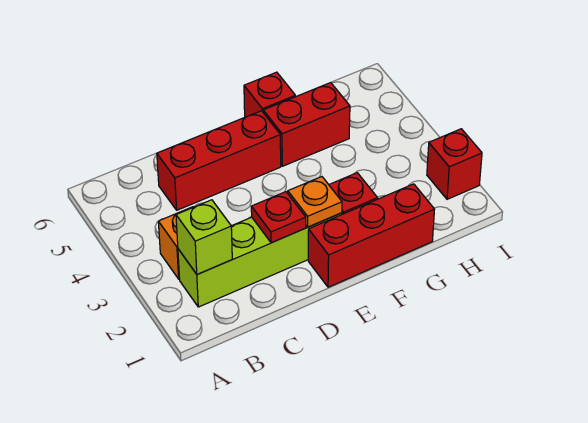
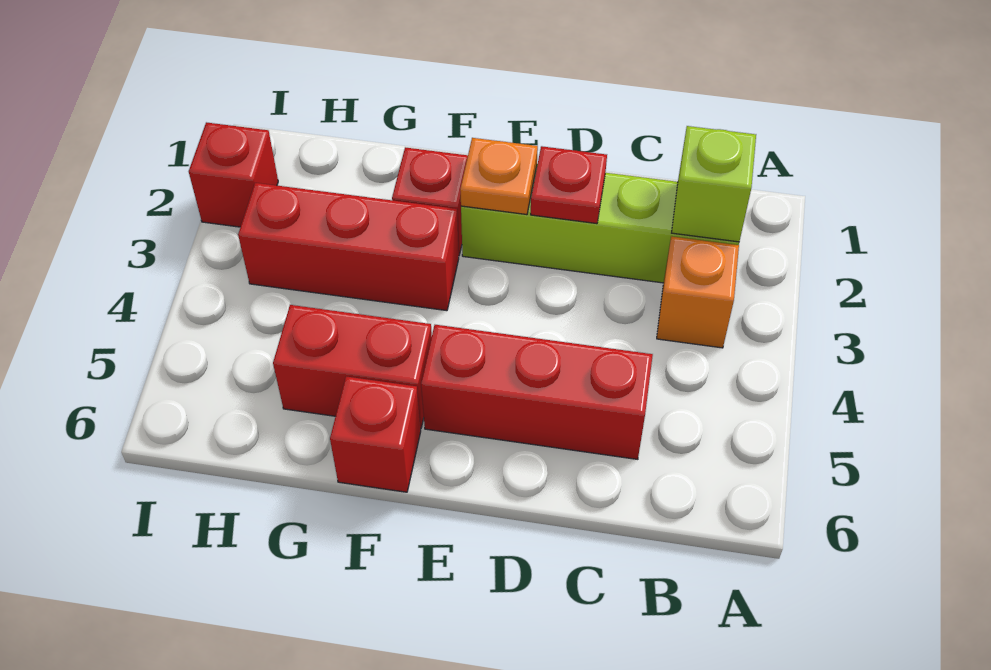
red 1x3 brick [308,184,435,287] -> red 1x3 brick moved to [238,183,459,311]

